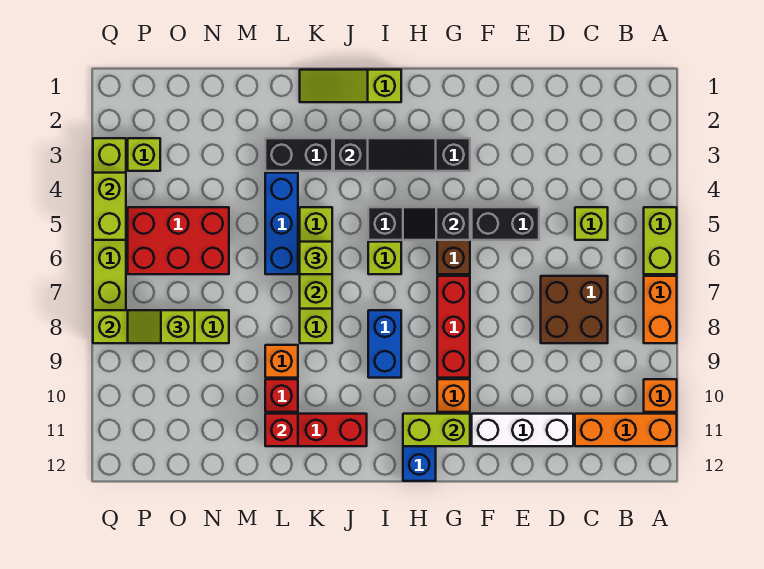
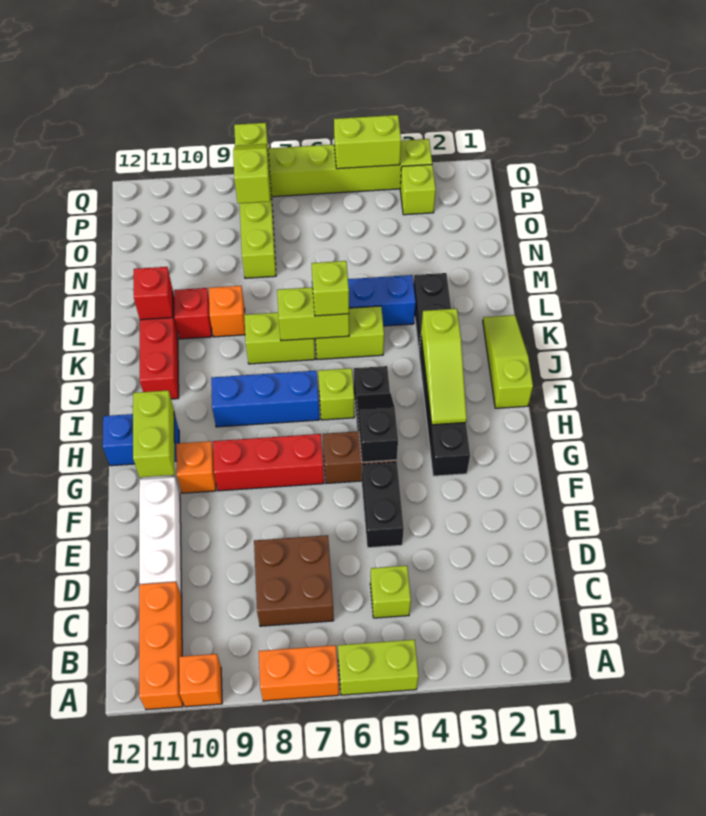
black 1x3 slope [334,138,436,171] -> lime 1x3 slope [421,309,467,425]
blue 1x2 brick [368,310,401,378] -> blue 1x3 brick [211,371,320,427]
red 2x3 brick [128,207,229,274] -> none

